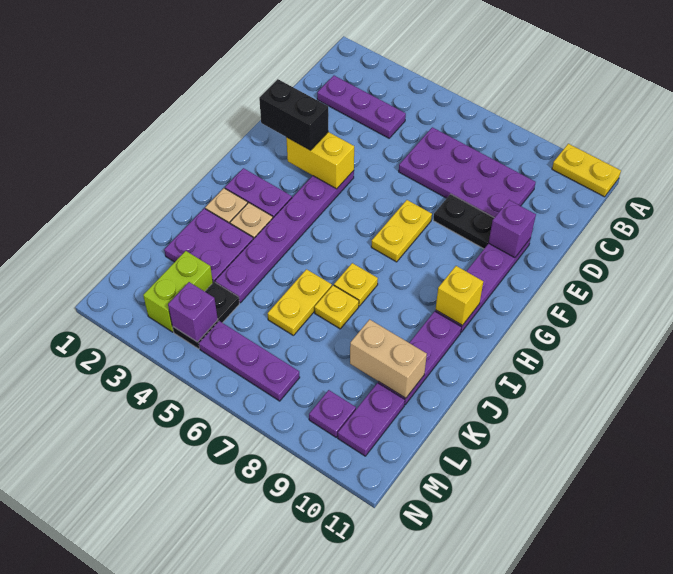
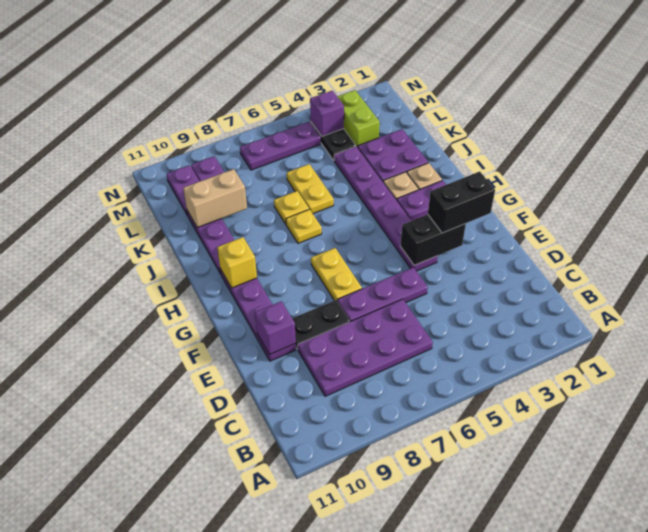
yellow 1x2 plate [552,144,621,197] -> none
purple 1x3 plate [317,76,406,138] -> purple 1x3 plate moved to [338,267,428,321]
yellow 1x2 brick [286,132,354,189] -> black 1x2 brick [400,214,466,265]

